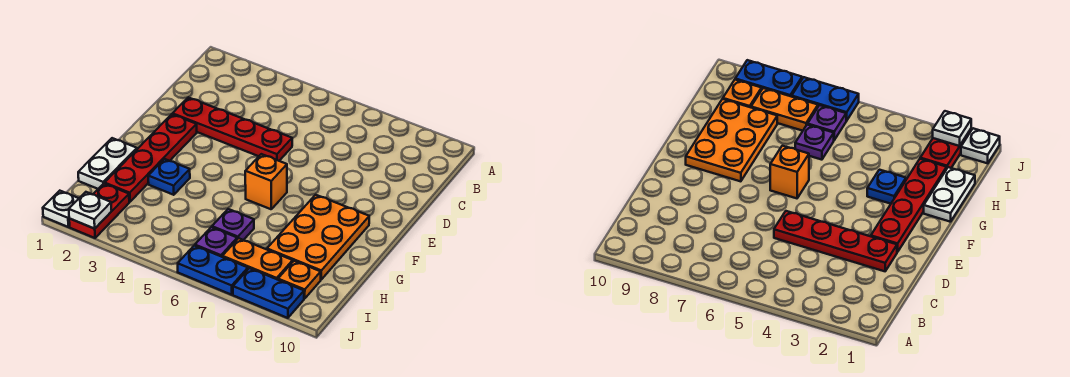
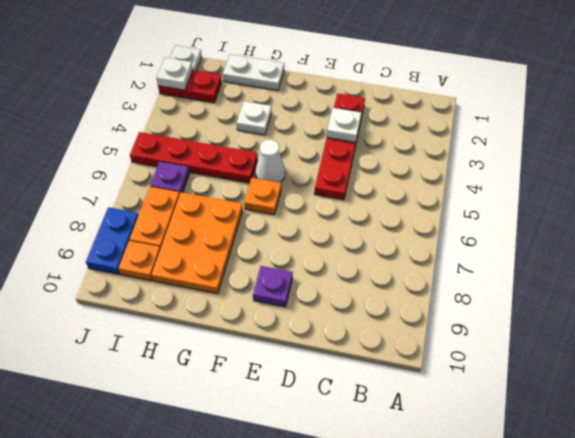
none -> white 1x1 plate [327,108,361,143]
red 1x4 plate [105,114,197,202] -> red 1x4 plate moved to [130,132,258,183]
none -> white 1x1 cone [255,140,285,183]
orange 1x1 brick [245,154,287,209] -> orange 1x1 plate [244,178,281,215]
orange 2x3 plate [267,195,369,279] -> orange 2x3 plate turned to [152,192,243,294]
blue 1x1 plate [148,159,190,195] -> white 1x1 plate [237,101,272,135]
purple 1x1 plate [212,209,254,240] -> purple 1x1 plate moved to [253,266,293,307]
blue 1x2 plate [178,246,248,295] -> none

